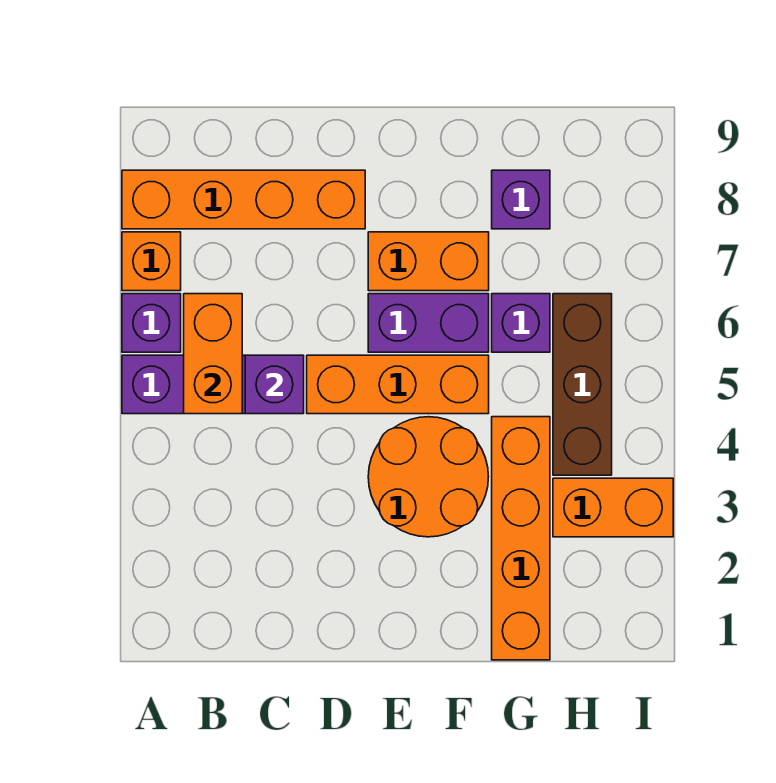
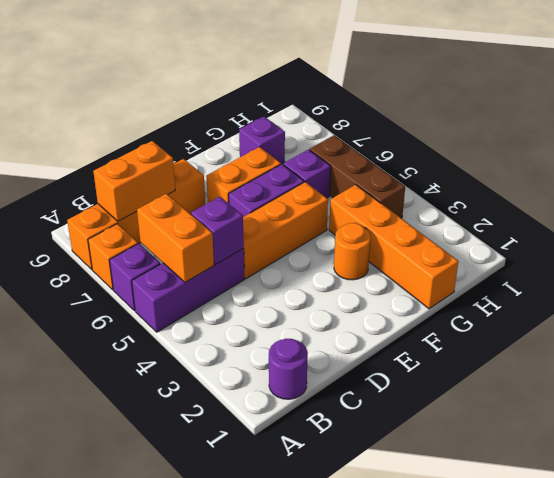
none -> purple 1x1 round brick [269,339,308,399]
orange 2x2 round brick [368,417,489,537] -> orange 1x1 round brick [334,223,371,280]
orange 1x2 brick [553,478,673,537] -> orange 1x2 brick moved to [93,141,175,221]

